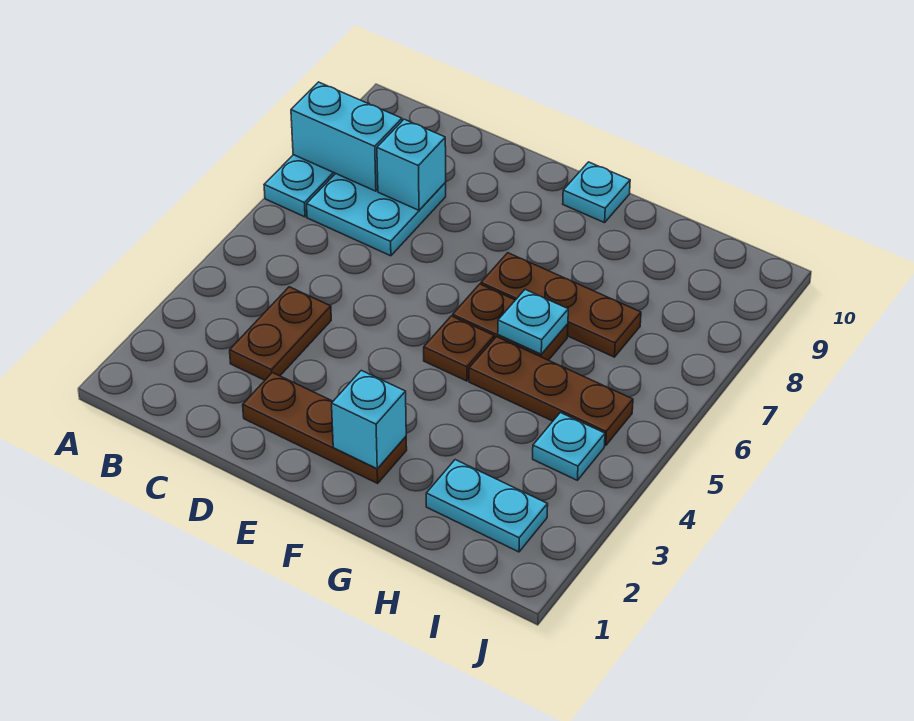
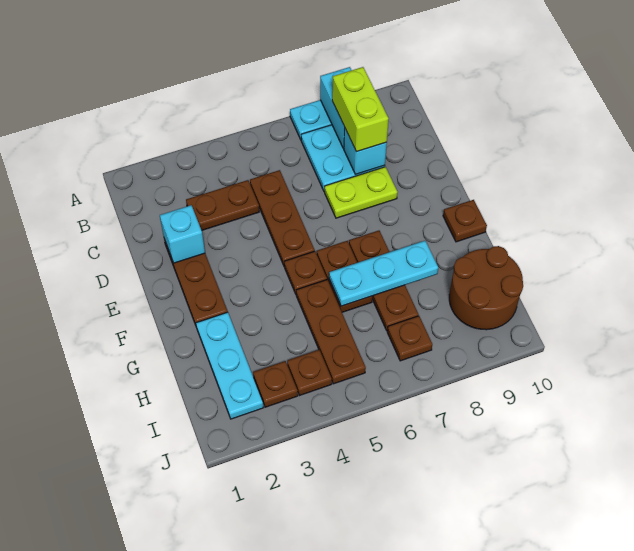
none -> lime 1x2 brick [332,67,389,152]
none -> brown 1x3 plate [250,170,315,265]
none -> lime 1x2 plate [325,167,398,218]
cyan 1x1 brick [332,370,406,469] -> cyan 1x1 brick moved to [160,205,205,263]
cyan 1x1 plate [563,162,630,223] -> brown 1x1 plate [443,200,487,242]
cyan 1x1 plate [498,290,568,354] -> cyan 1x3 plate [329,241,438,306]
cyan 1x2 plate [426,460,548,552] -> cyan 1x3 plate [196,312,263,419]
none -> brown 2x2 round brick [449,246,523,330]
none -> brown 1x1 plate [253,361,298,407]
cyan 1x1 plate [533,413,605,480] -> brown 1x1 plate [287,350,332,396]
none -> brown 1x1 plate [387,316,432,361]

